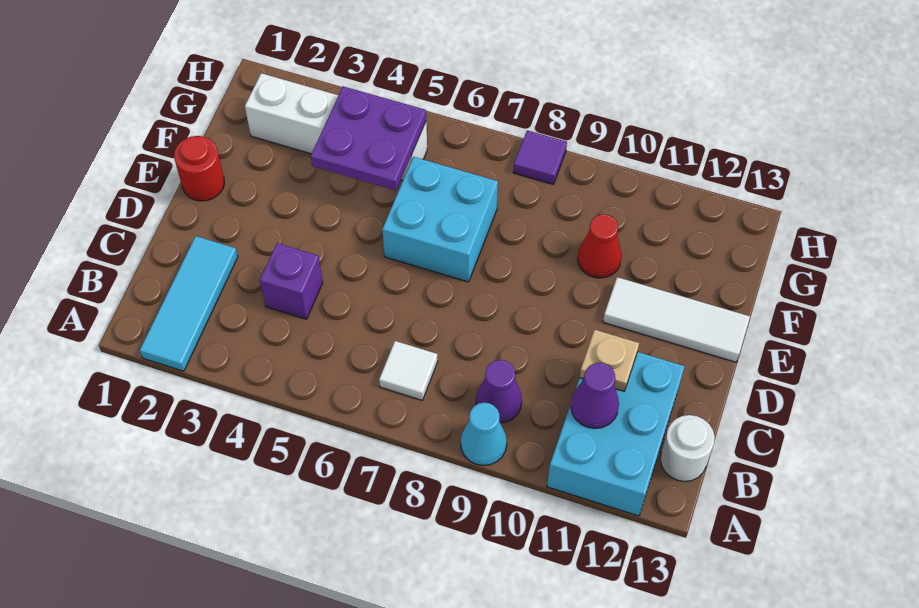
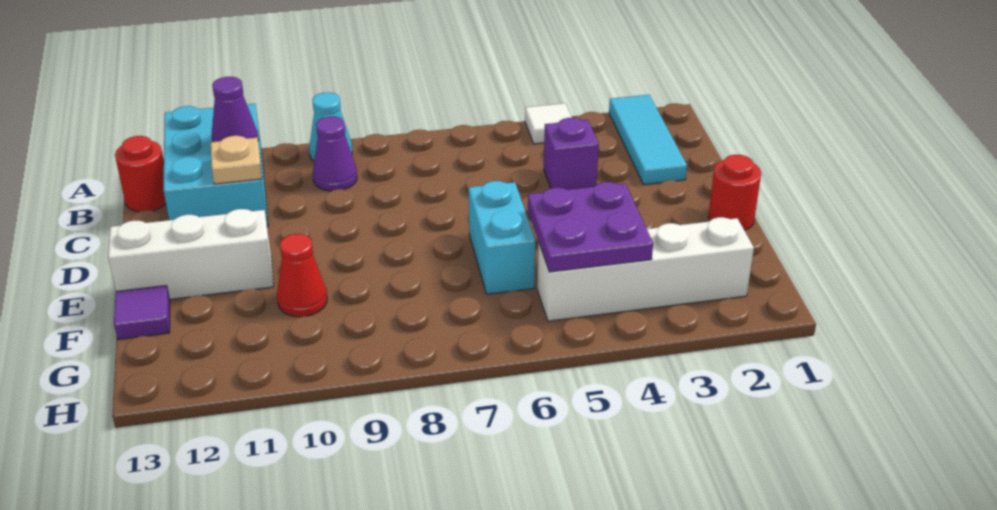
white 1x1 tile [379,341,438,400] -> white 1x1 tile moved to [525,103,572,144]
white 1x1 round brick [660,415,715,482] -> red 1x1 round brick [115,136,166,212]
cyan 2x2 brick [382,157,498,282] -> cyan 1x2 brick [469,181,535,294]
white 1x3 tile [603,277,750,362] -> white 1x3 brick [108,209,274,299]
purple 1x1 tile [513,130,567,184] -> purple 1x1 tile moved to [114,286,170,339]

